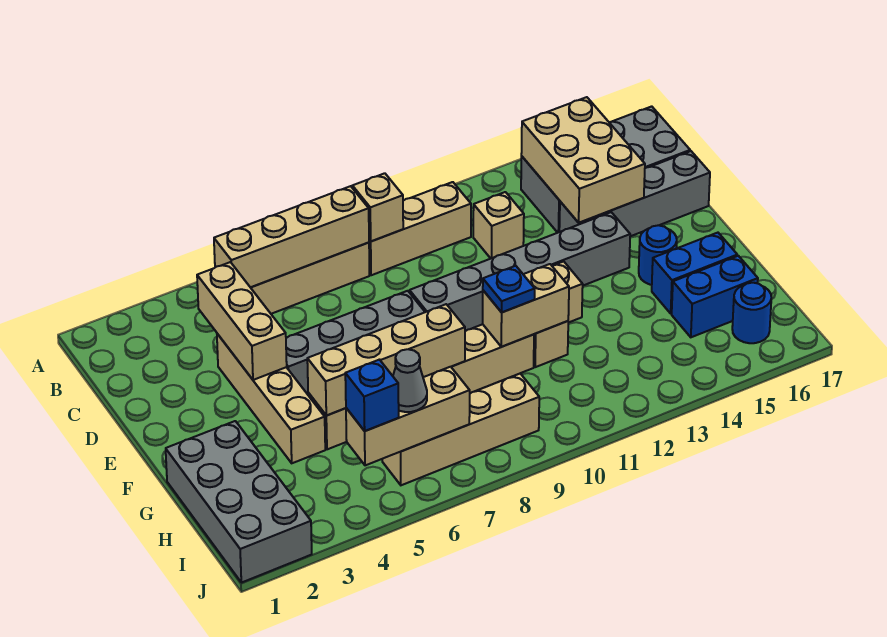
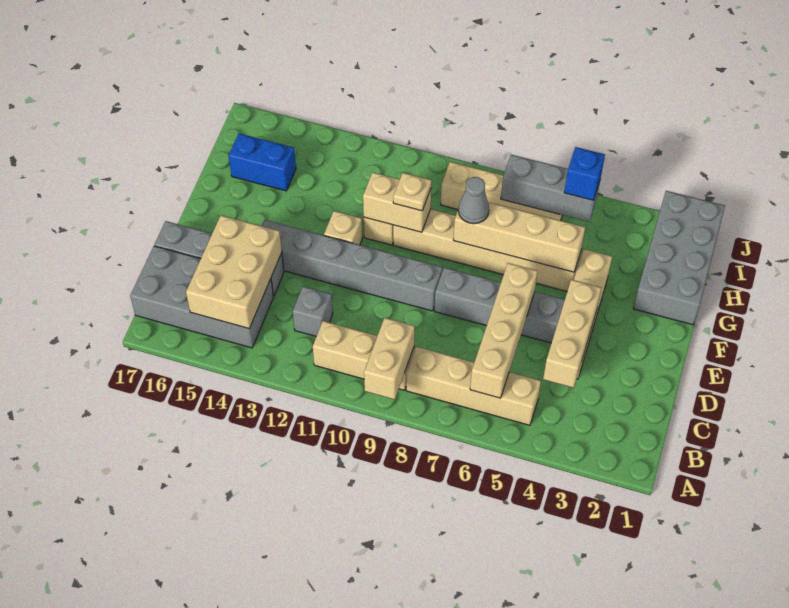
tan 1x4 brick [214,186,369,287] -> tan 1x4 brick turned to [470,263,538,398]
tan 1x1 brick [352,173,403,241] -> tan 1x2 brick [364,318,415,400]
tan 1x1 brick [473,192,524,258] -> grey 1x1 brick [293,286,333,336]
blue 1x1 round brick [639,225,677,285] -> none
blue 1x1 plate [483,266,535,312] -> tan 1x1 plate [393,173,432,211]
blue 1x2 brick [652,233,737,314] -> none
tan 1x3 brick [346,367,470,465] -> grey 1x3 brick [501,155,600,222]
grey 1x1 cone [393,349,427,412] -> grey 1x1 cone moved to [458,177,489,224]
blue 1x1 round brick [732,283,771,343] -> none

